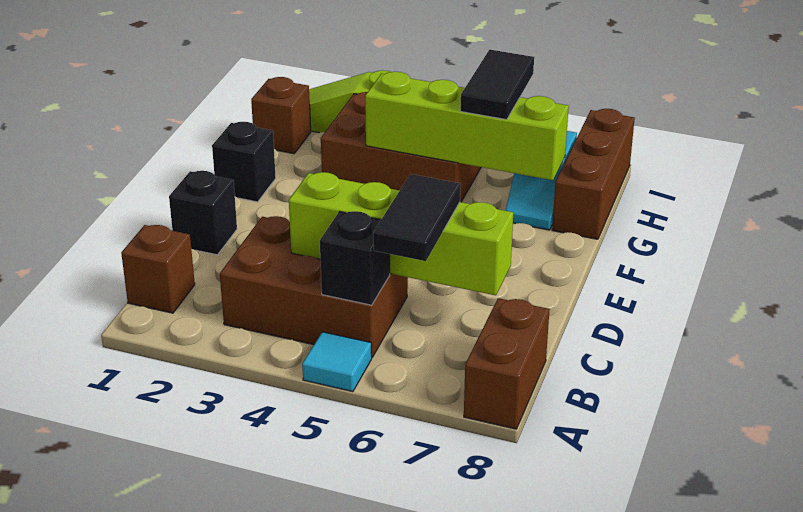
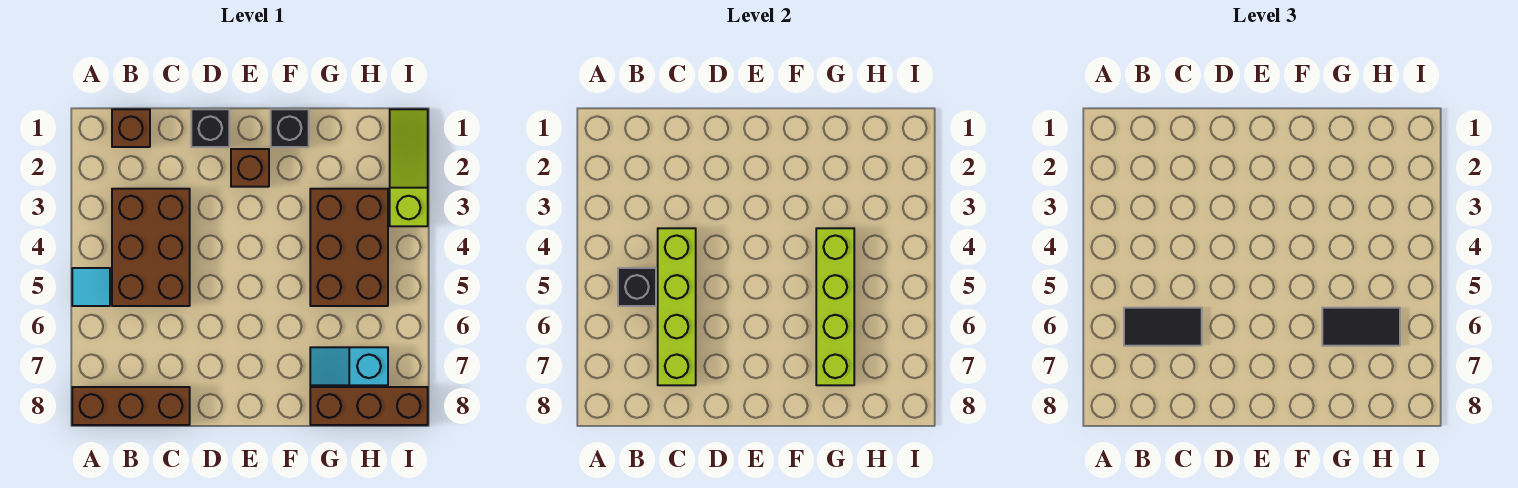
brown 1x2 brick [464,298,550,429] -> brown 1x3 brick [72,387,190,425]
brown 1x1 brick [251,77,311,154] -> brown 1x1 brick moved to [231,149,269,187]

